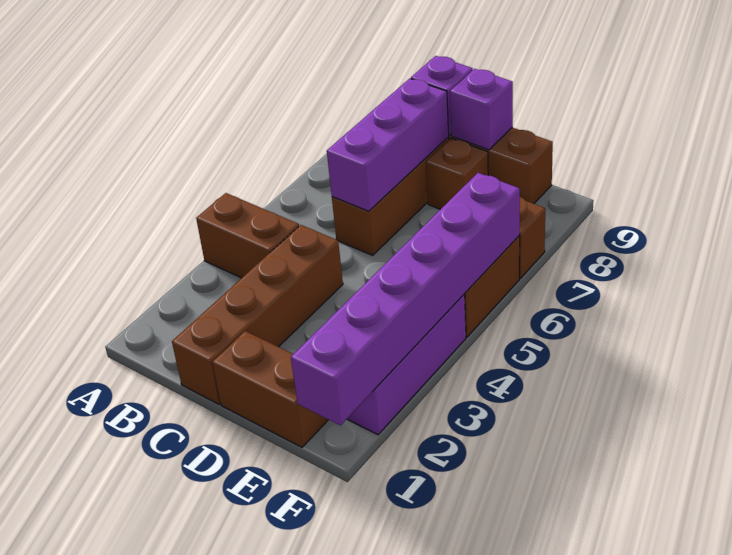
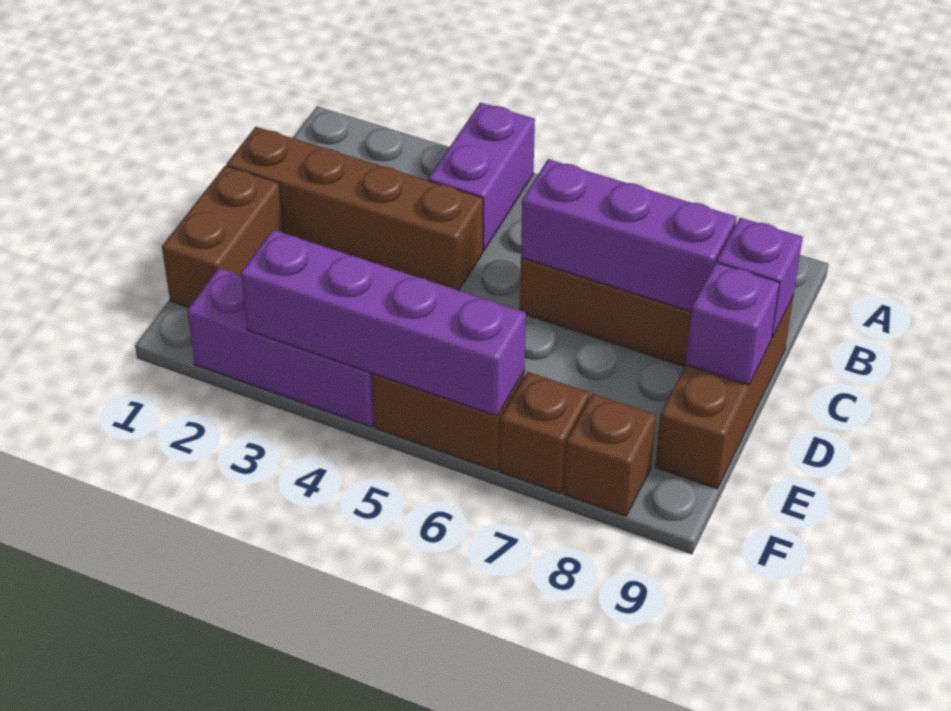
brown 1x2 brick [196,193,299,278] -> purple 1x2 brick [428,102,535,251]
brown 1x1 brick [426,138,488,209] -> brown 1x1 brick moved to [564,394,656,516]
purple 1x6 brick [291,173,520,425] -> purple 1x4 brick [241,230,526,416]

